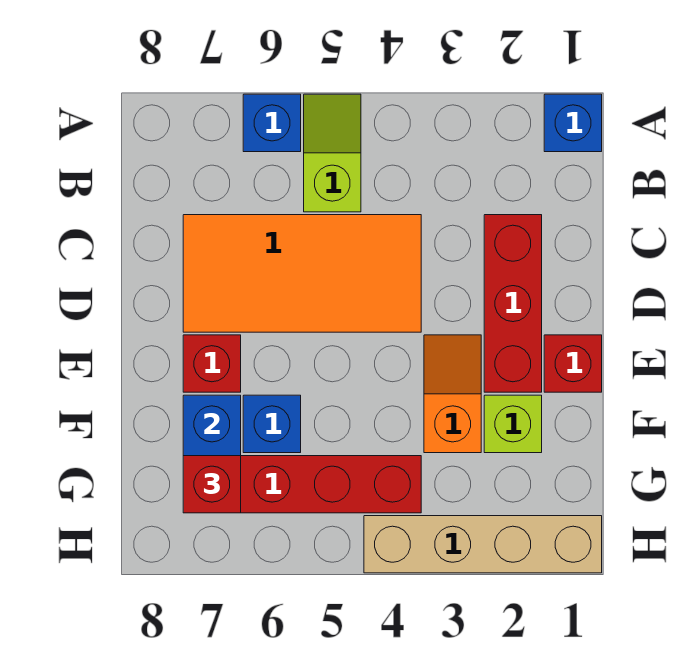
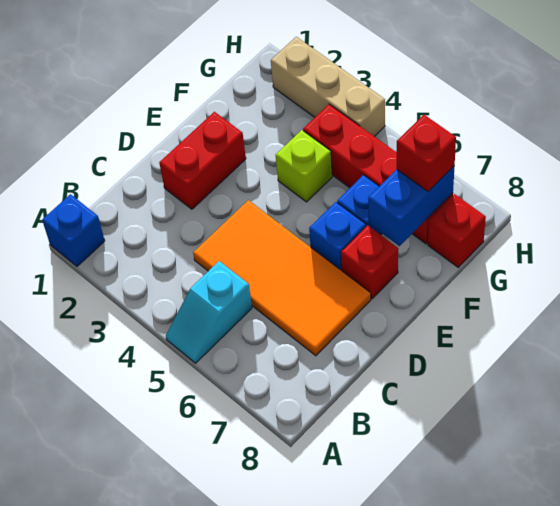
lime 1x2 slope [304,94,361,212] -> cyan 1x2 slope [166,261,252,363]
blue 1x1 brick [243,94,301,152] -> blue 1x1 brick moved to [309,202,366,271]
red 1x3 brick [484,215,542,392] -> red 1x2 brick [159,112,246,209]
red 1x1 brick [544,335,602,392] -> red 1x1 brick moved to [428,194,486,267]
orange 1x2 slope [424,335,481,453] -> none
lime 1x1 brick [484,395,542,453] -> lime 1x1 brick moved to [276,130,332,202]
tan 1x4 brick [364,516,602,573] -> tan 1x3 brick [271,37,385,137]

